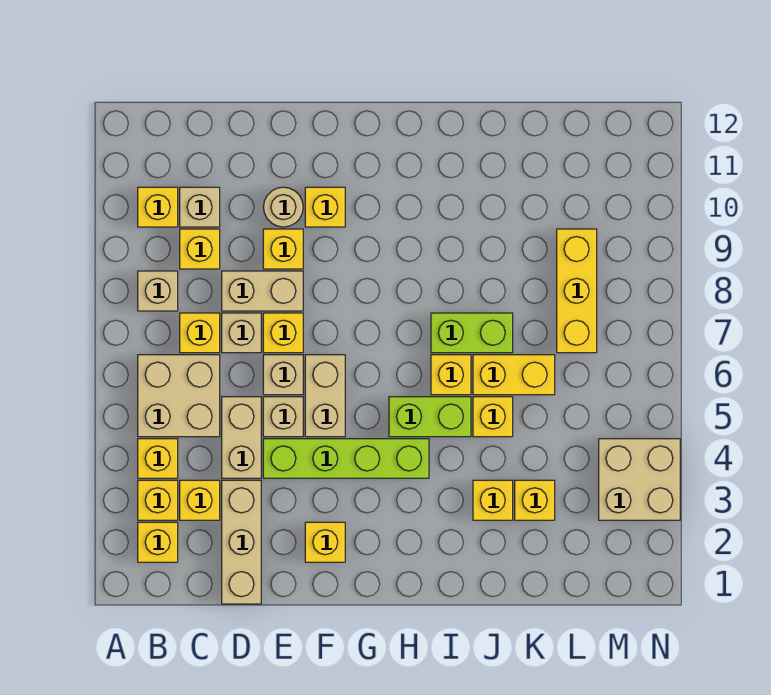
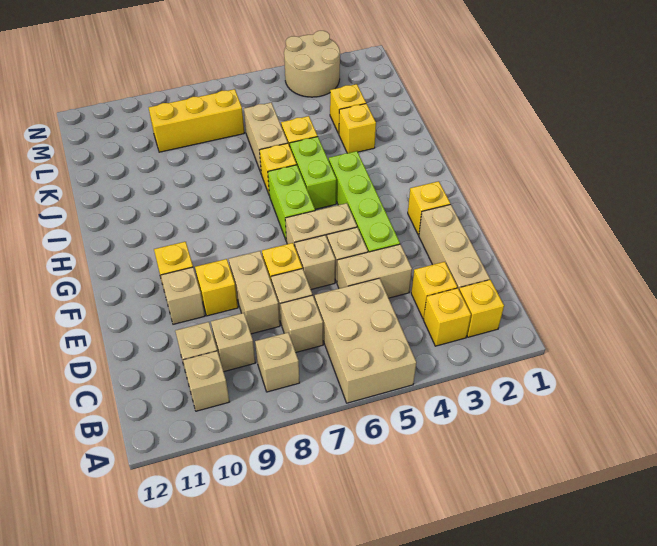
yellow 1x1 brick [138,439,178,478] -> none
tan 2x2 brick [138,355,220,437] -> tan 2x3 brick [315,278,416,403]
yellow 1x1 brick [138,187,178,227] -> tan 1x1 brick [183,351,230,411]
yellow 1x1 brick [180,313,220,353] -> tan 1x1 brick [281,295,323,352]
yellow 1x1 brick [180,229,220,269] -> tan 1x1 brick [211,313,255,371]
tan 1x3 brick [222,480,261,604] -> tan 1x3 brick turned to [419,204,490,289]
tan 1x1 round brick [263,187,303,227] -> tan 1x1 brick [161,267,205,324]
lime 1x2 brick [431,313,513,353] -> lime 1x2 brick moved to [268,165,315,241]
yellow 1x2 brick [473,355,555,395] -> tan 1x2 brick [244,103,288,172]
tan 2x2 brick [599,439,680,520] -> tan 2x2 round brick [284,31,340,97]

